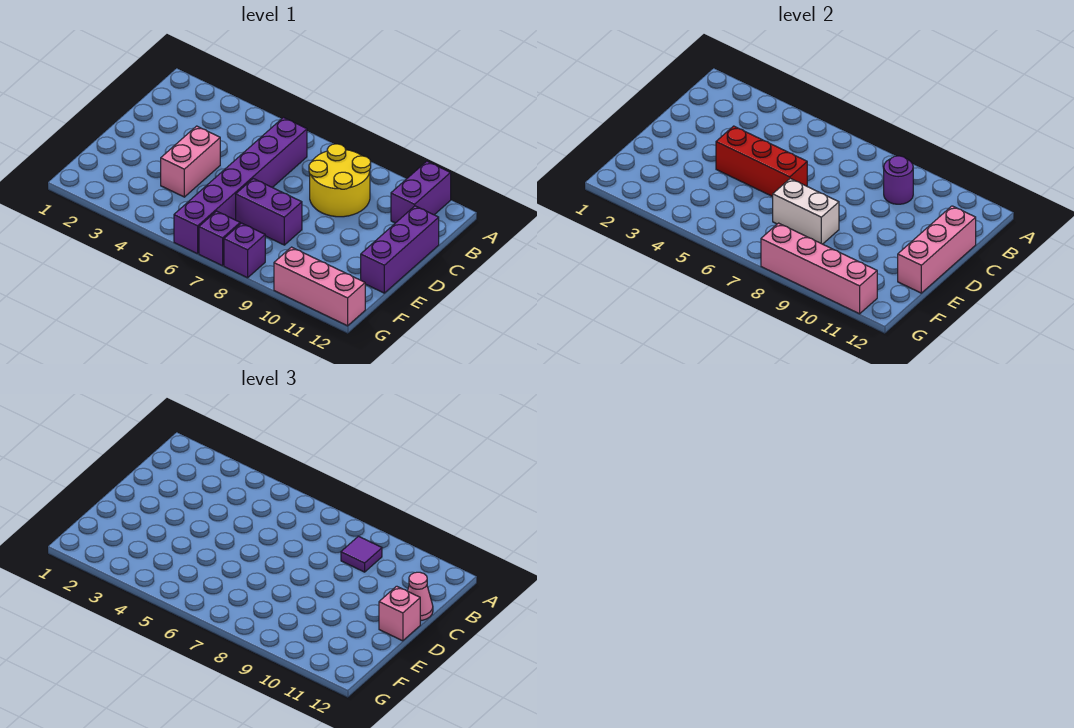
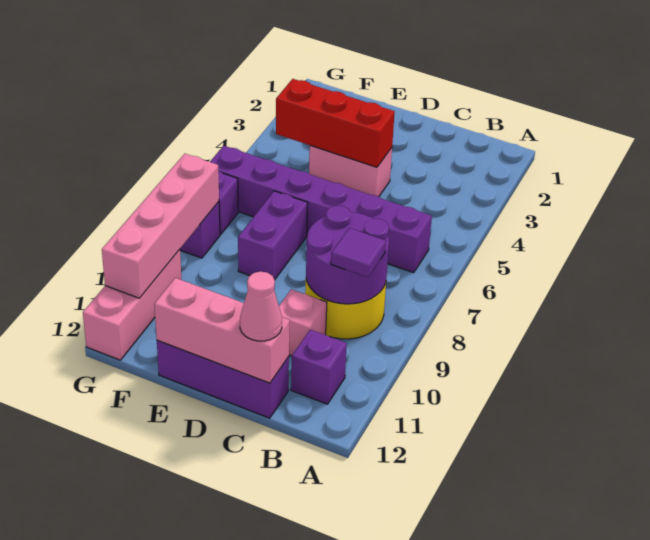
purple 1x2 brick [391,161,451,223] -> purple 1x1 brick [291,330,347,404]
purple 1x1 round brick [884,156,913,204] -> purple 2x2 round brick [306,205,389,304]
red 1x3 brick [716,126,807,197] -> red 1x3 brick turned to [276,79,395,167]
pink 1x1 brick [379,586,420,641] -> pink 1x1 brick moved to [279,289,327,356]
white 1x2 brick [773,179,839,244] -> none

